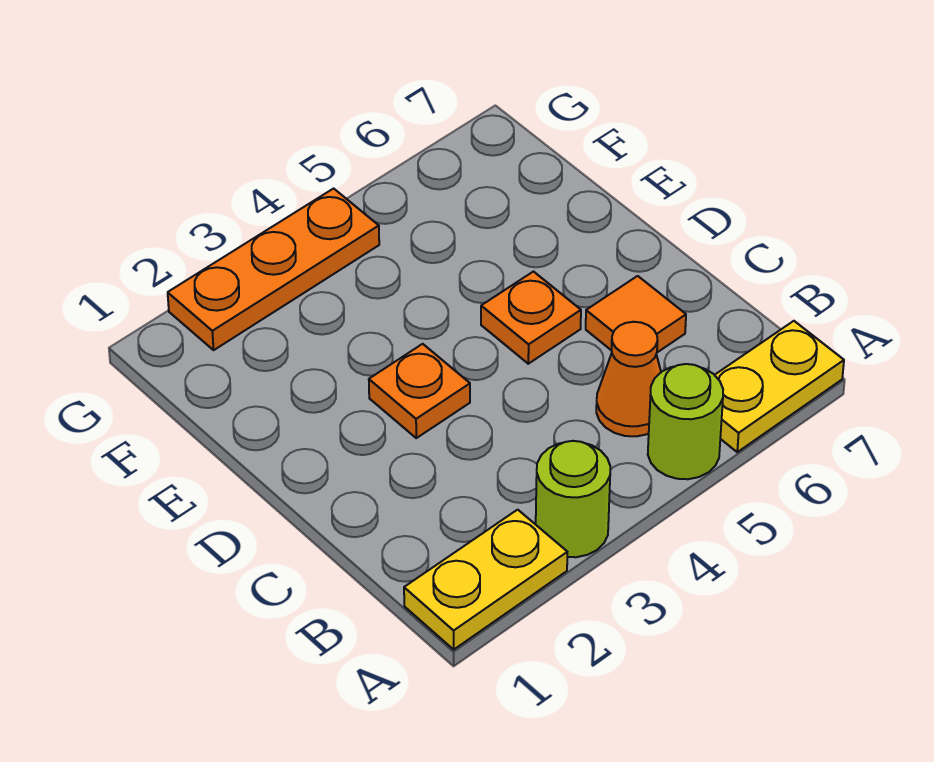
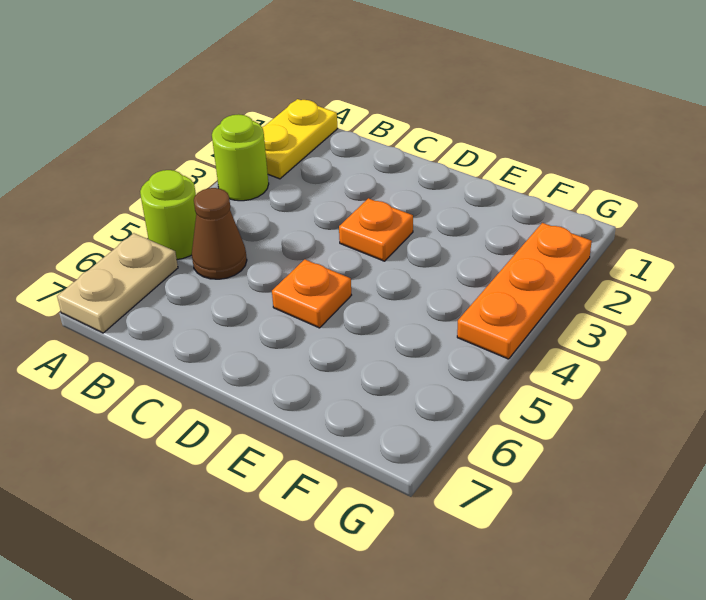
yellow 1x2 plate [715,321,844,452] -> tan 1x2 plate [57,233,178,333]
orange 1x1 cone [596,322,661,436] -> brown 1x1 cone [192,188,247,279]
orange 1x1 tile [586,276,686,352] -> none

